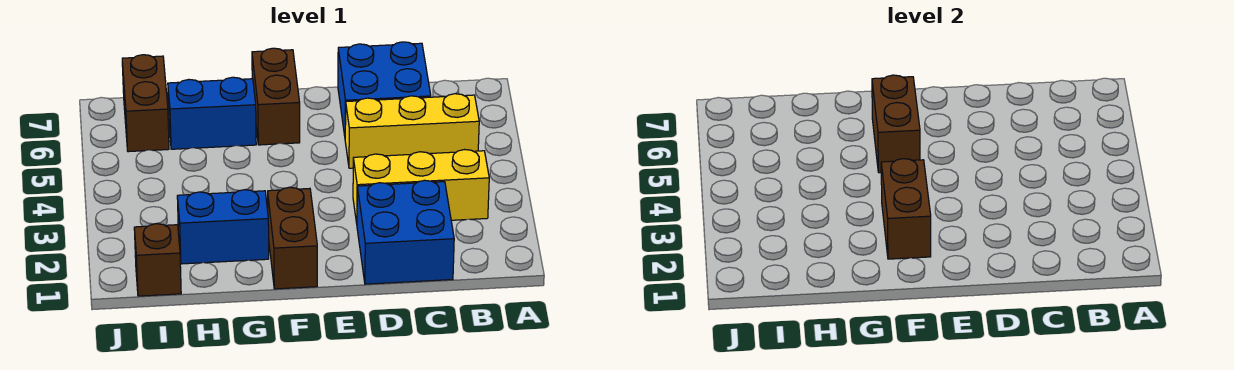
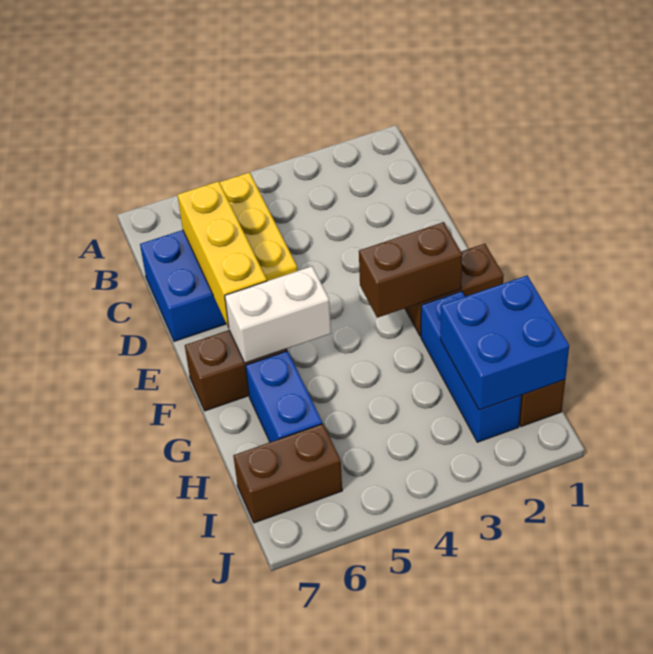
yellow 1x3 brick [353,150,489,223] -> yellow 1x3 brick moved to [178,181,267,328]
blue 2x2 brick [357,180,454,284] -> blue 2x2 brick moved to [440,276,569,410]
brown 1x2 brick [872,75,920,173] -> white 1x2 brick [225,266,331,363]
blue 1x2 brick [177,190,269,264] -> blue 1x3 brick [421,291,521,442]

